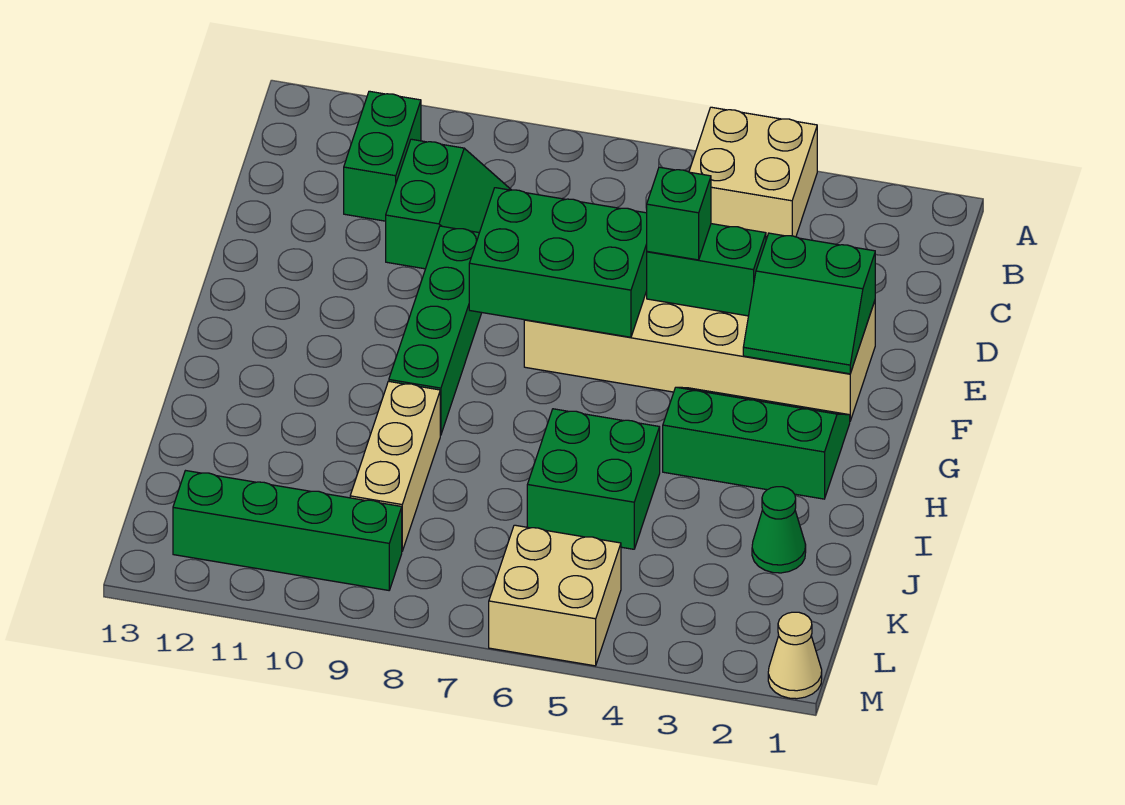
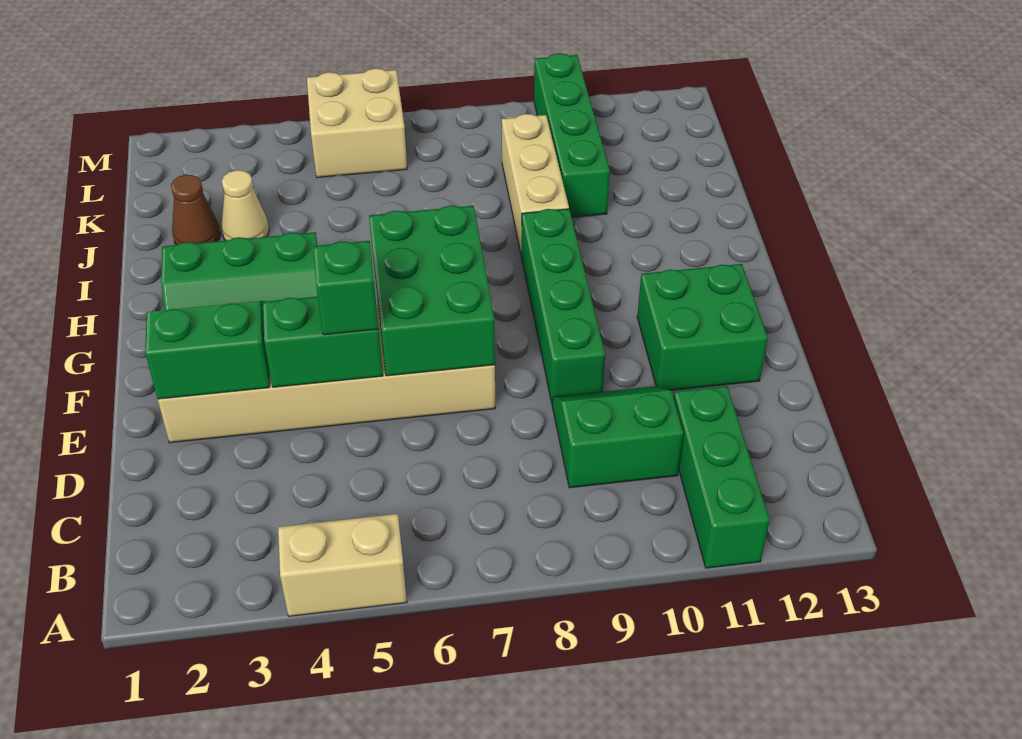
tan 2x2 brick [689,107,817,239] -> tan 1x2 brick [278,514,407,616]
green 1x2 brick [344,91,421,221] -> green 1x3 brick [674,386,770,568]
green 2x2 slope [386,139,511,269] -> green 2x2 slope turned to [552,386,683,488]
green 2x3 brick [469,188,647,337] -> green 2x3 brick turned to [369,206,495,376]
green 2x2 brick [527,409,660,549] -> green 2x2 brick moved to [637,264,768,390]
green 1x1 cone [752,487,806,573] -> brown 1x1 cone [171,175,220,245]
green 1x4 brick [173,471,402,590] -> green 1x4 brick turned to [534,53,610,217]
tan 1x1 cone [768,612,822,699] -> tan 1x1 cone moved to [221,170,269,241]

